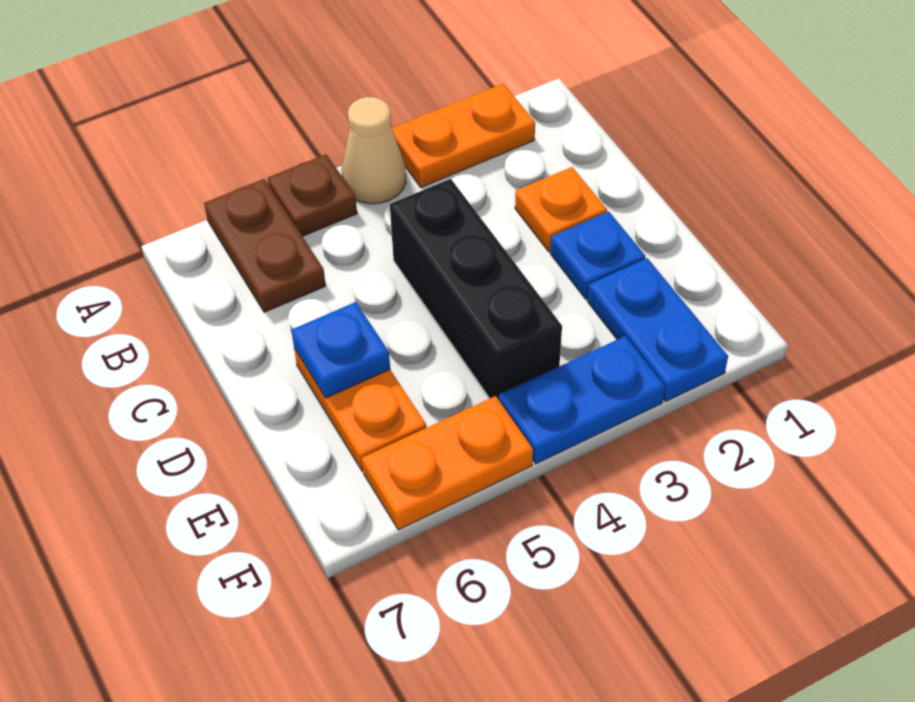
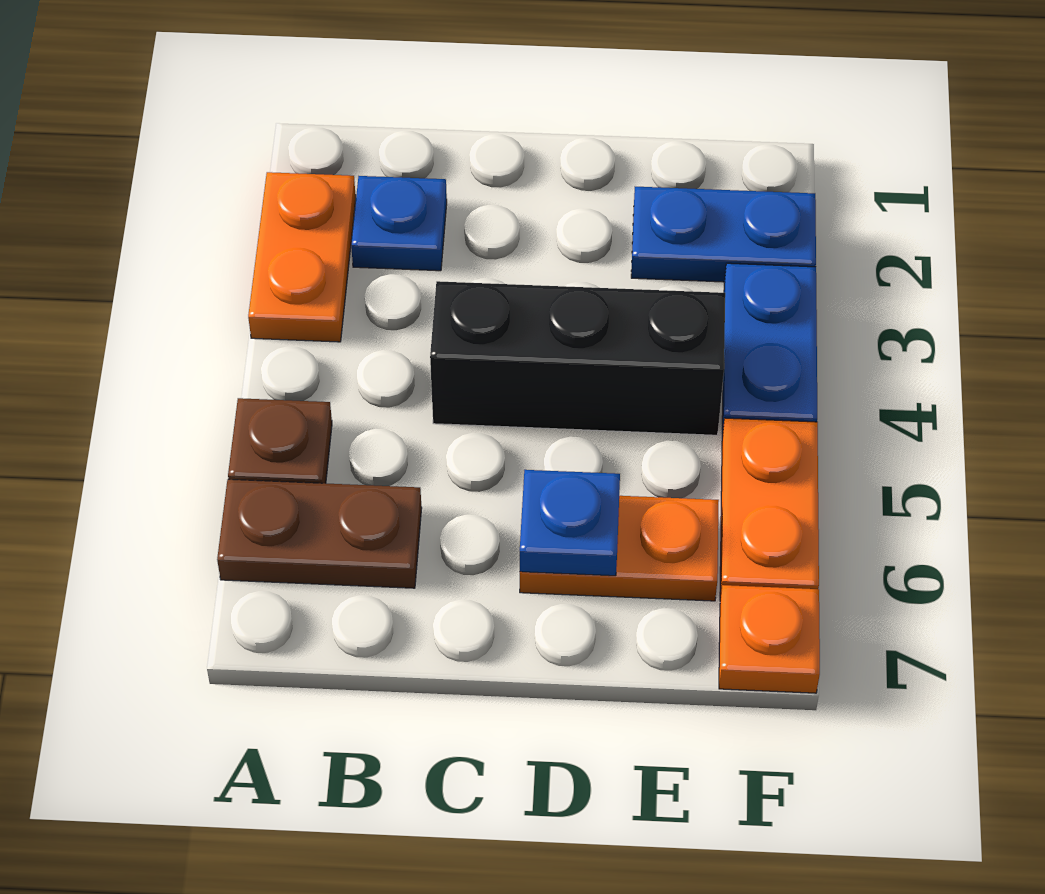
tan 1x1 cone [342,97,406,204] -> none
orange 1x1 plate [515,167,607,252] -> orange 1x1 plate moved to [719,585,820,693]
blue 1x1 plate [551,212,645,299] -> blue 1x1 plate moved to [351,176,447,271]

